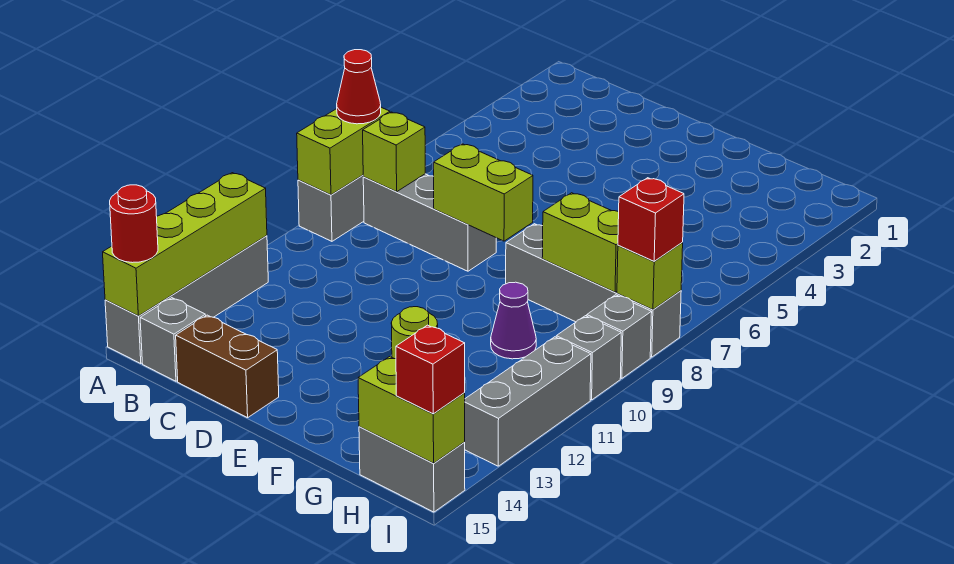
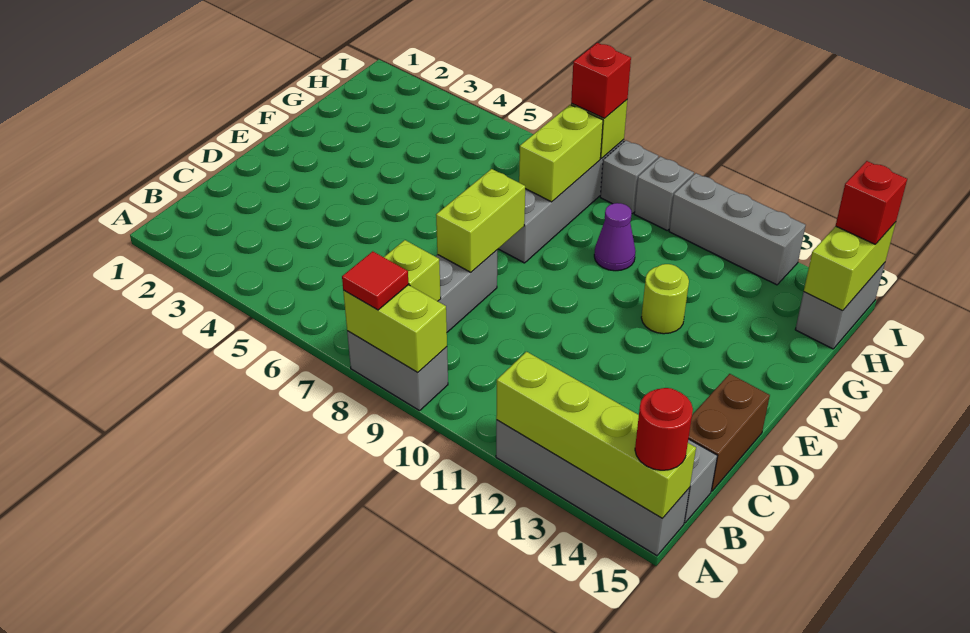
red 1x1 cone [337,50,381,124] -> red 1x1 tile [342,251,408,310]

